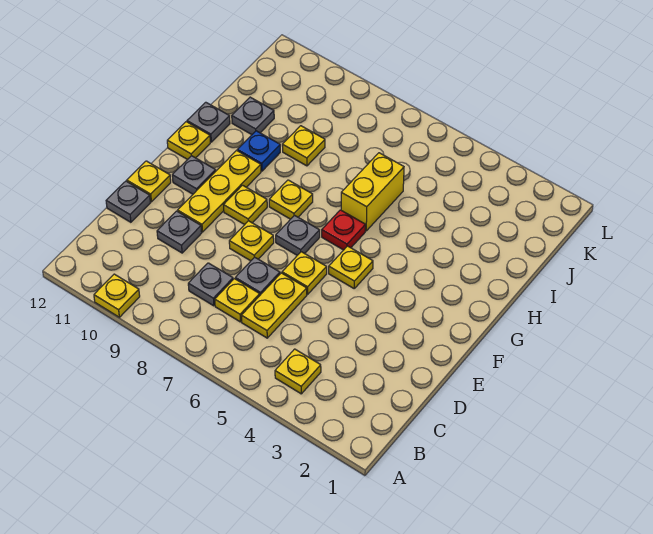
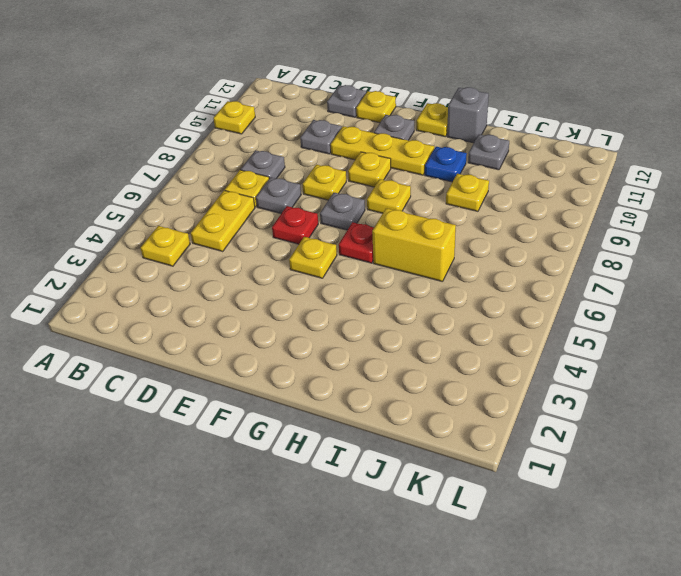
yellow 1x2 plate [241,273,307,338] -> yellow 1x2 plate turned to [191,190,255,252]
yellow 1x1 plate [282,252,327,294] -> red 1x1 plate [272,206,318,244]
grey 1x1 plate [187,102,230,142] -> grey 1x1 brick [447,87,489,143]

